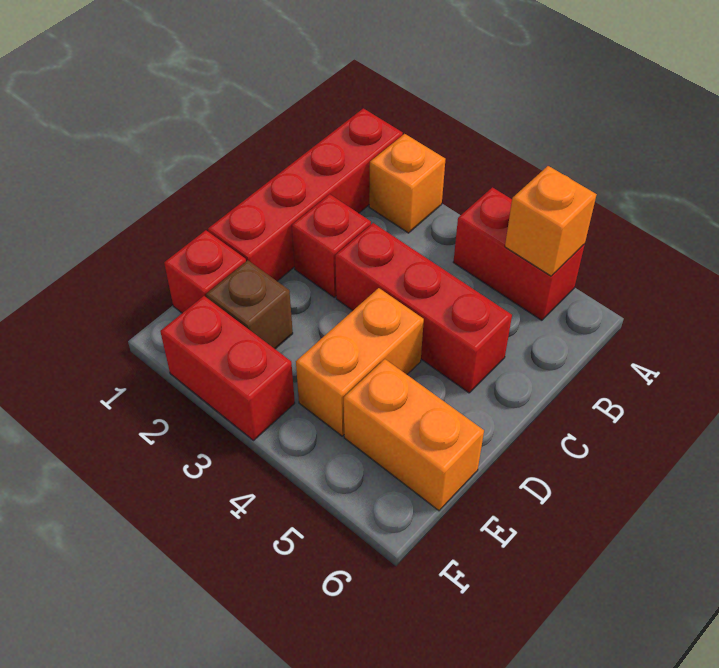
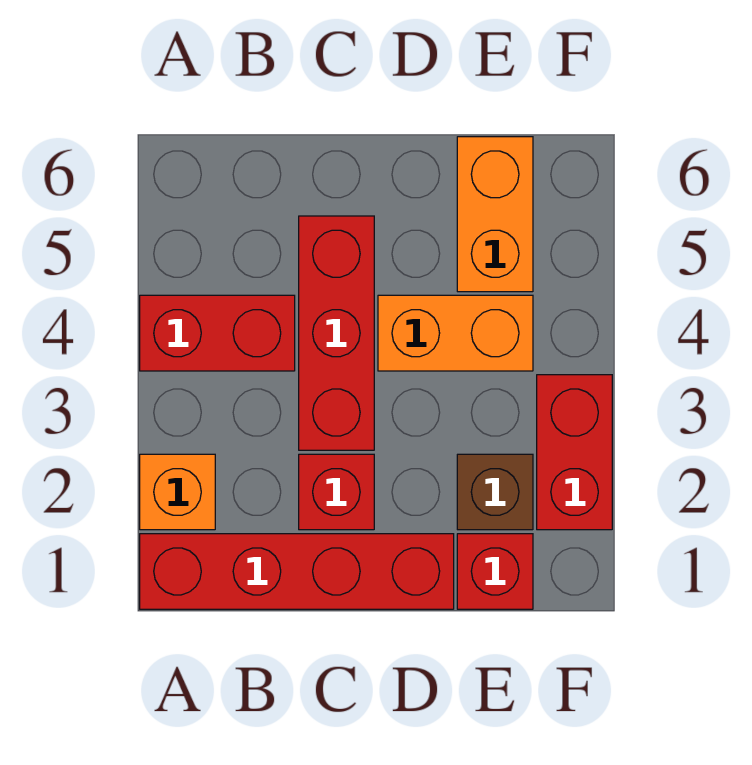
red 1x2 brick [453,187,585,320] -> red 1x2 brick turned to [140,295,295,371]
orange 1x1 brick [505,166,597,276] -> none

